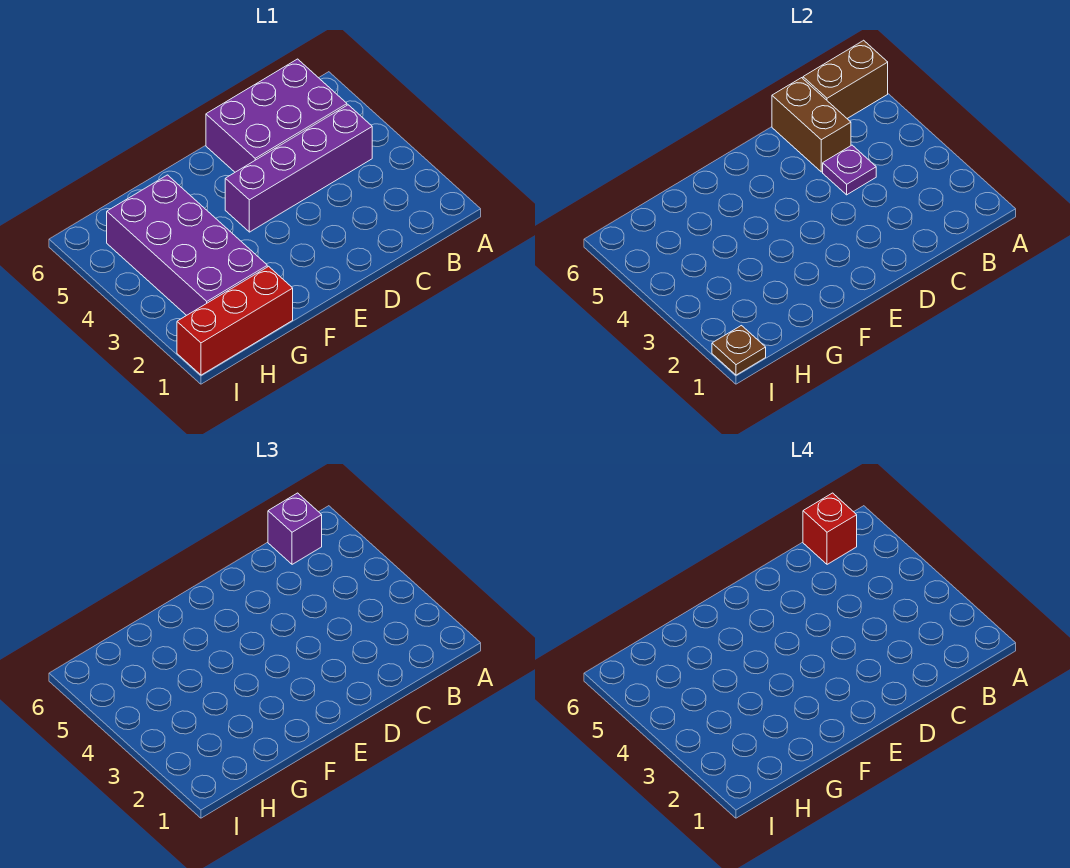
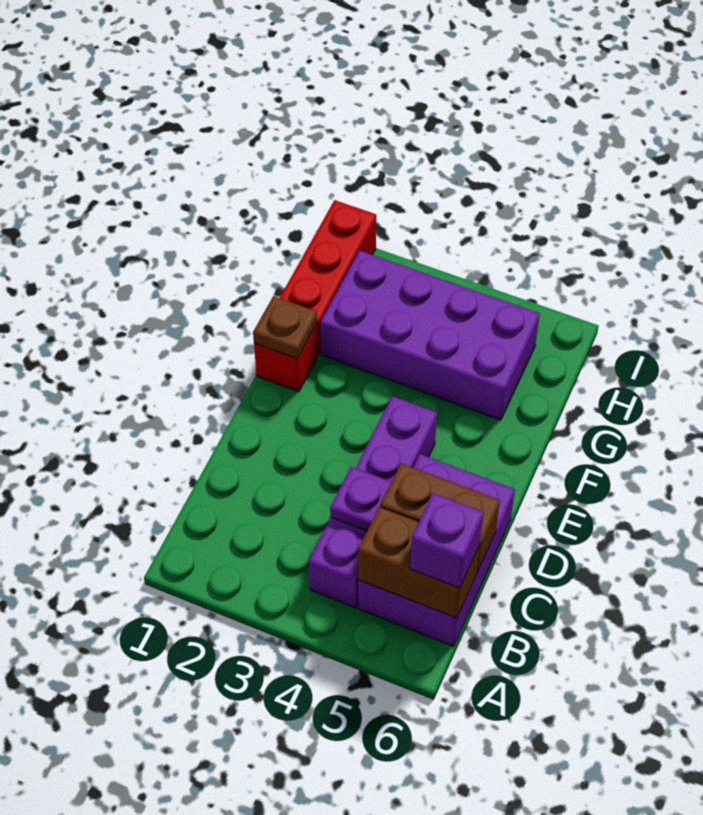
brown 1x2 brick [803,40,888,118] -> brown 1x2 brick turned to [358,507,480,618]
red 1x1 brick [803,493,857,564] -> red 1x1 brick moved to [254,324,318,392]
brown 1x1 plate [712,326,766,375] -> brown 1x1 plate moved to [253,296,317,359]

